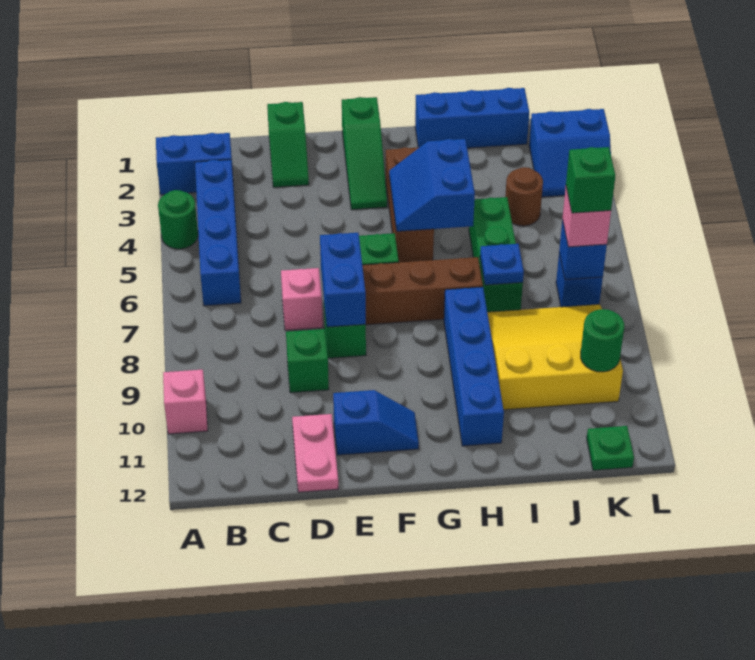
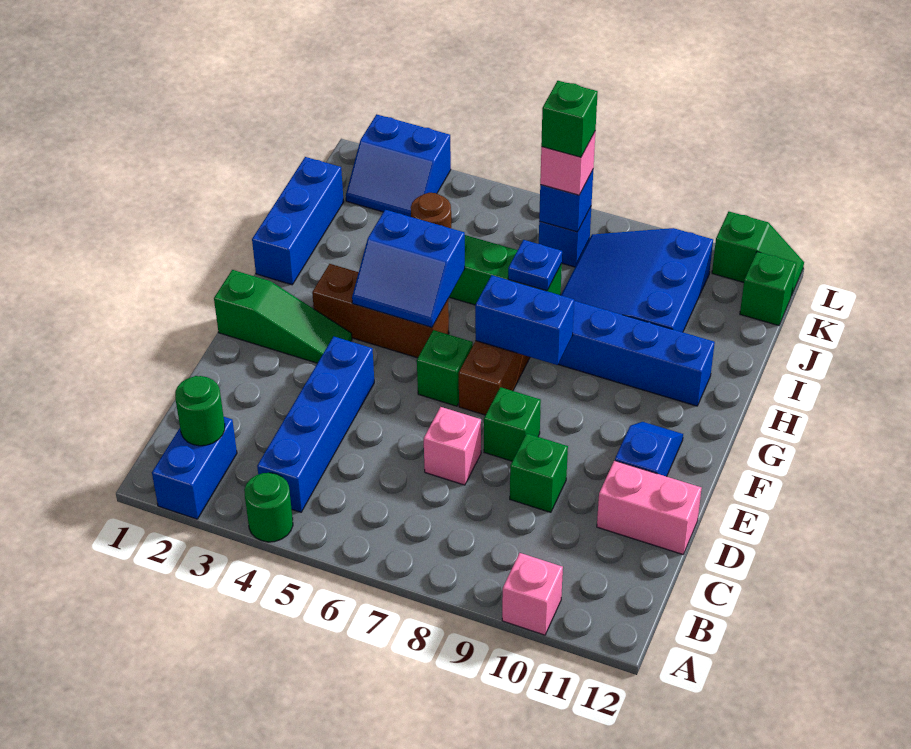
blue 1x4 brick [195,160,241,306] -> blue 1x4 brick turned to [257,336,374,512]
green 1x2 slope [267,102,309,187] -> green 1x2 slope moved to [712,212,804,296]
pink 1x2 plate [292,414,338,492] -> pink 1x2 brick [597,460,701,554]
blue 1x2 brick [320,233,366,327] -> blue 1x2 brick moved to [475,275,574,365]
yellow 3x3 slope [487,304,623,410] -> blue 3x3 slope [561,228,713,332]
blue 2x2 slope [529,109,611,197] -> blue 2x2 slope turned to [346,114,451,217]
green 1x1 round brick [581,309,624,372] -> green 1x1 round brick moved to [175,376,225,446]
green 1x1 plate [587,426,634,470] -> green 1x1 brick [740,252,796,326]

